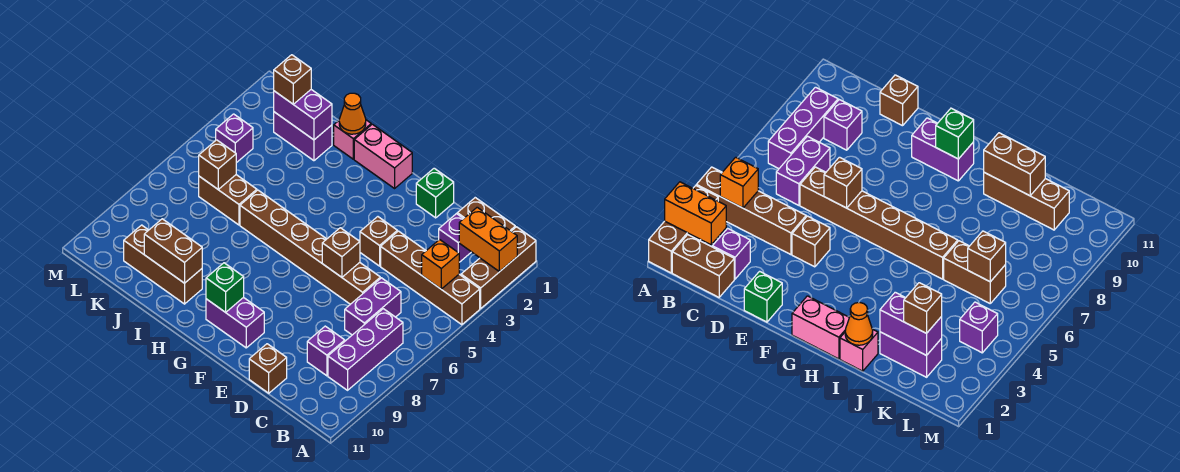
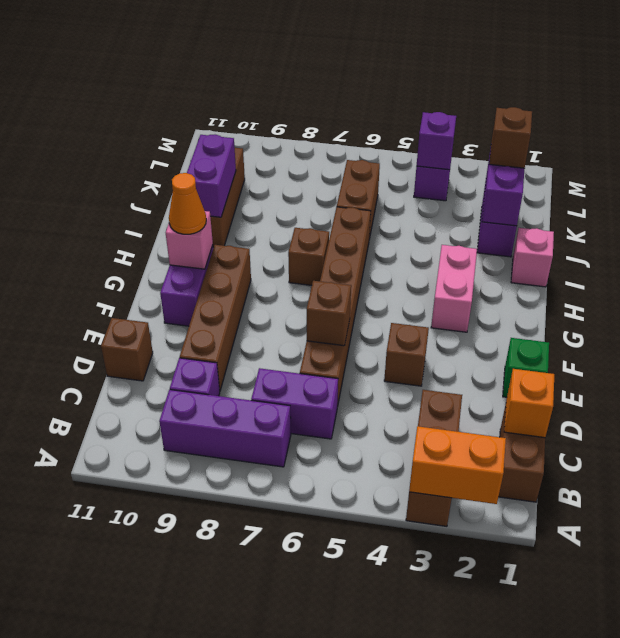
brown 1x3 brick [461,227,536,308] -> brown 1x3 brick turned to [406,390,462,526]
orange 1x2 brick [459,207,517,272] -> orange 1x2 brick turned to [409,426,506,504]
brown 1x4 brick [381,231,480,325] -> brown 1x4 brick moved to [180,245,251,390]
orange 1x1 brick [422,240,459,289] -> orange 1x1 brick moved to [504,369,554,438]
purple 1x1 brick [439,214,471,262] -> purple 1x1 brick moved to [417,112,456,170]
pink 1x2 brick [354,124,412,188] -> pink 1x2 brick moved to [431,245,477,332]
green 1x1 brick [206,263,244,312] -> pink 1x1 brick [166,211,213,269]
orange 1x1 cone [339,93,366,134] -> orange 1x1 cone moved to [169,173,206,234]
brown 1x2 brick [144,219,202,283] -> purple 1x2 brick [187,135,236,217]
brown 1x1 brick [199,140,236,190] -> brown 1x1 brick moved to [288,228,329,285]

